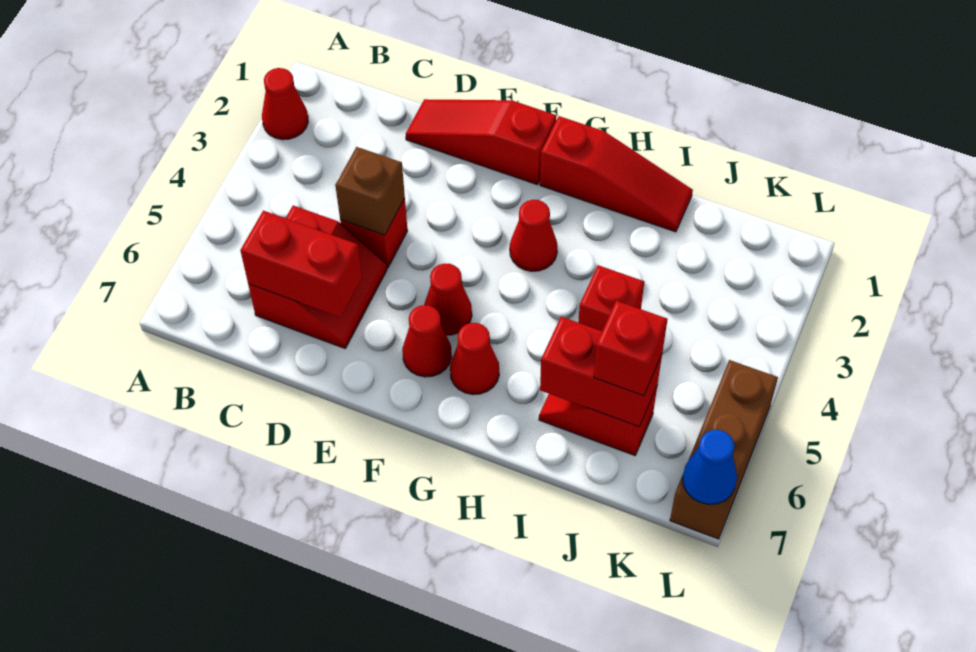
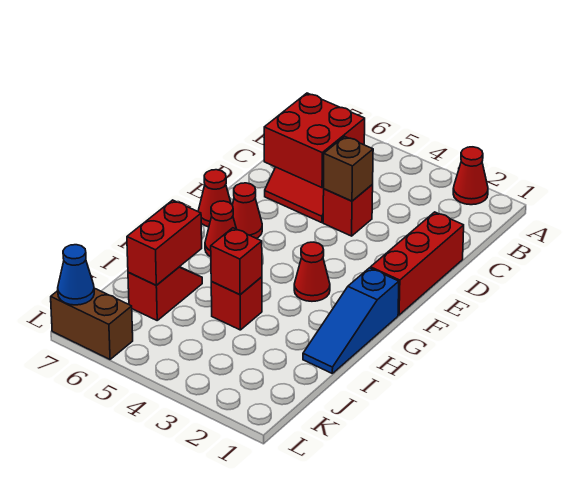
red 1x2 brick [240,211,362,317] -> red 2x2 brick [264,93,365,188]
red 1x3 slope [406,99,556,185] -> red 1x3 brick [371,212,464,315]
red 1x1 cone [424,264,472,335] -> red 1x1 cone moved to [198,170,231,227]
red 1x3 slope [540,116,693,232] -> blue 1x3 slope [303,268,399,373]
red 1x1 brick [594,301,667,396] -> red 1x1 brick moved to [211,228,262,295]
brown 1x3 brick [670,360,778,539] -> brown 1x2 brick [51,288,133,359]

